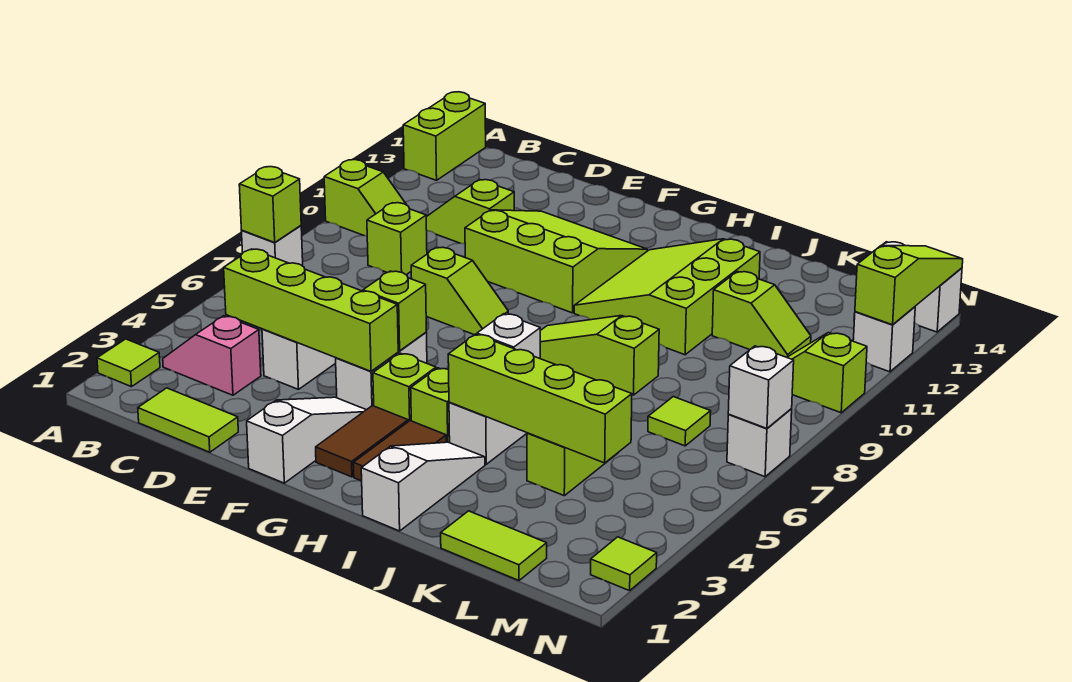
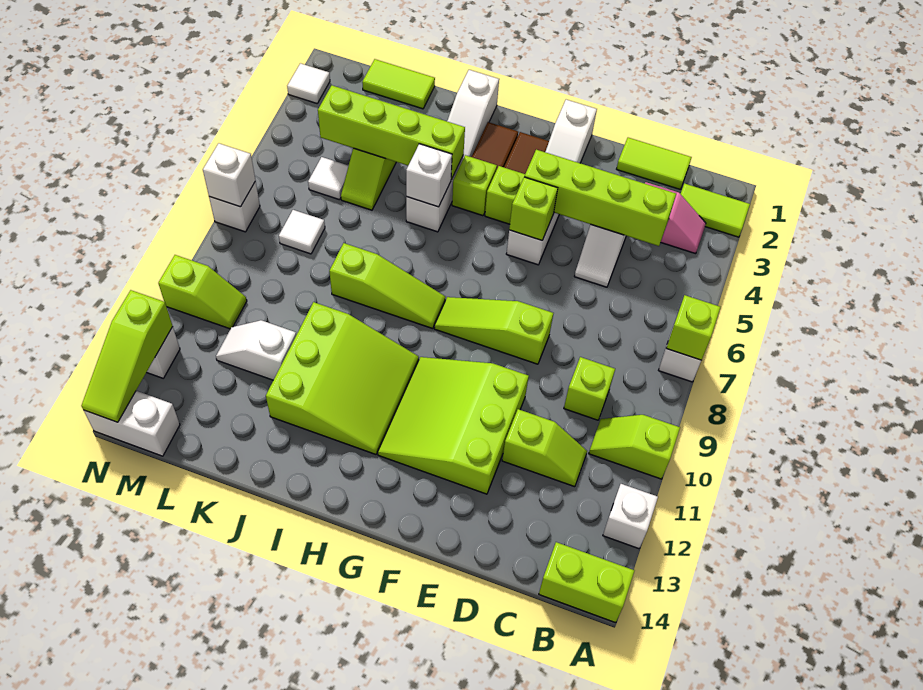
lime 1x1 tile [97,339,160,387] -> lime 1x2 tile [681,183,750,237]
none -> white 1x1 brick [603,484,658,549]
lime 1x2 brick [403,92,486,180] -> lime 1x2 brick turned to [539,542,634,623]
lime 1x2 slope [411,247,508,335] -> lime 1x3 slope [434,297,553,364]
lime 3x3 slope [465,210,647,313] -> lime 3x3 slope turned to [378,357,529,494]
lime 1x2 slope [712,272,811,357] -> white 1x2 slope [216,320,296,380]
none -> white 1x1 tile [308,157,349,200]
lime 1x1 tile [648,397,711,446] -> white 1x1 tile [279,210,325,254]
lime 1x1 tile [591,537,657,591] -> white 1x1 tile [287,63,330,103]

